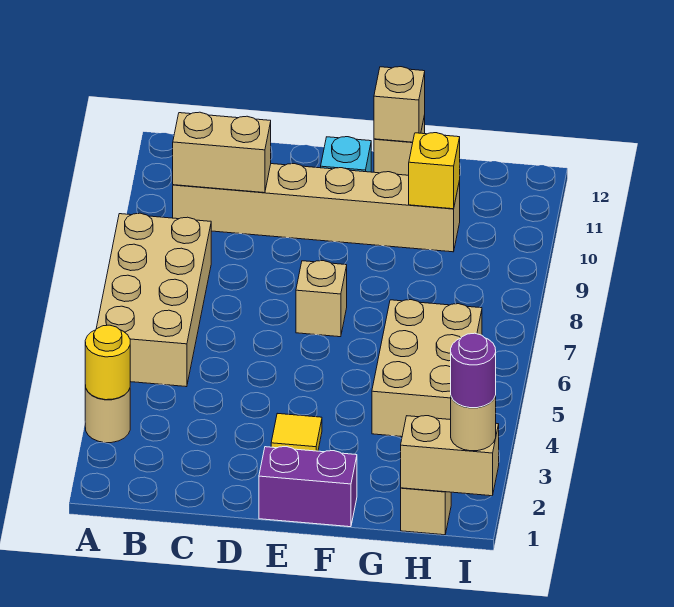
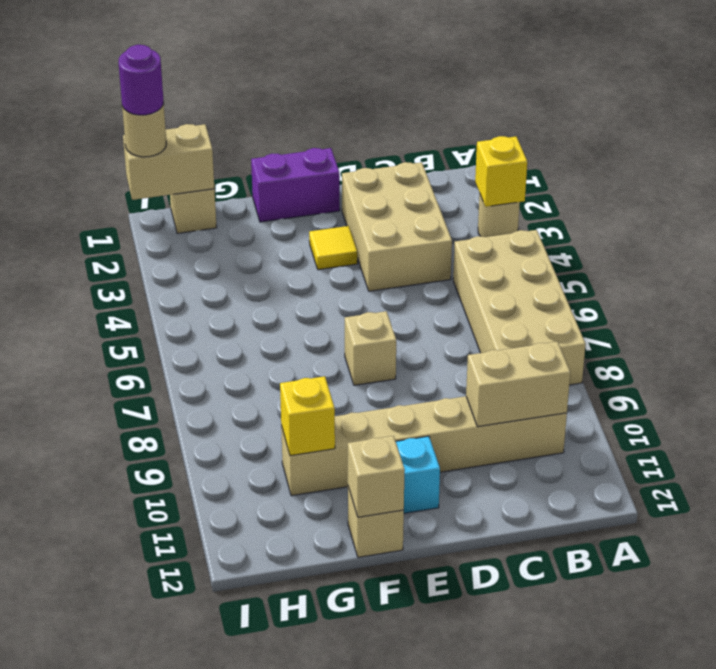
yellow 1x1 round brick [85,325,130,400] -> yellow 1x1 brick [475,136,527,207]
tan 2x3 brick [372,300,482,437] -> tan 2x3 brick moved to [342,162,452,291]

